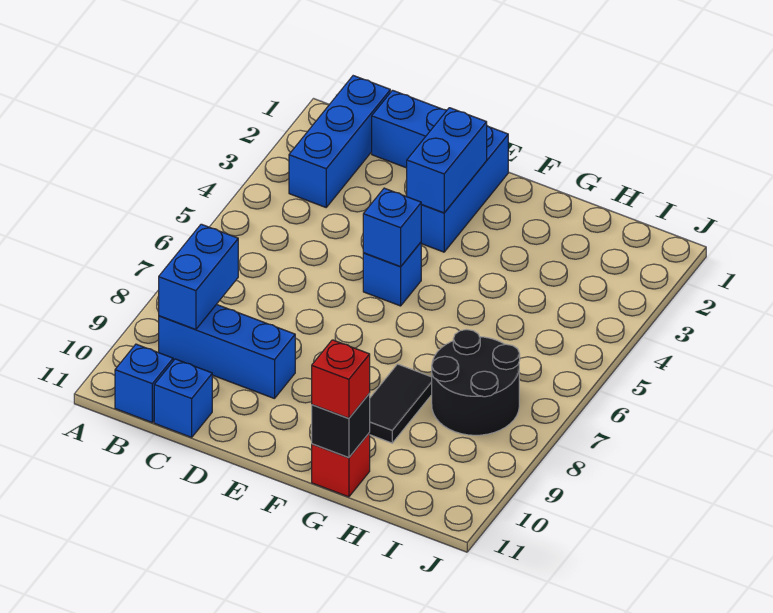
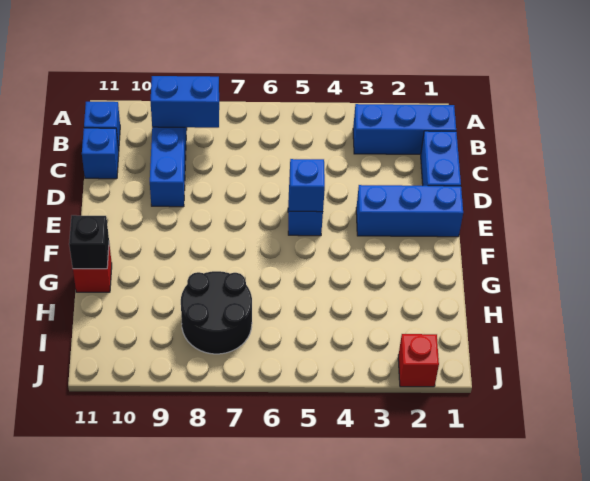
blue 1x2 brick [407,108,487,213] -> none
black 1x2 tile [369,364,432,443] -> none
red 1x1 brick [312,340,370,418] -> red 1x1 brick moved to [398,334,439,387]

